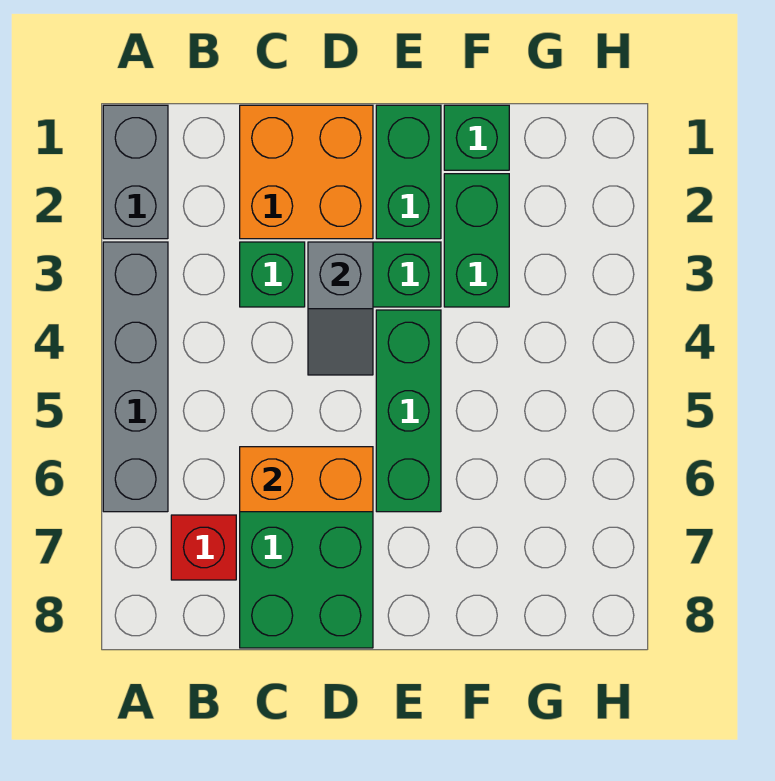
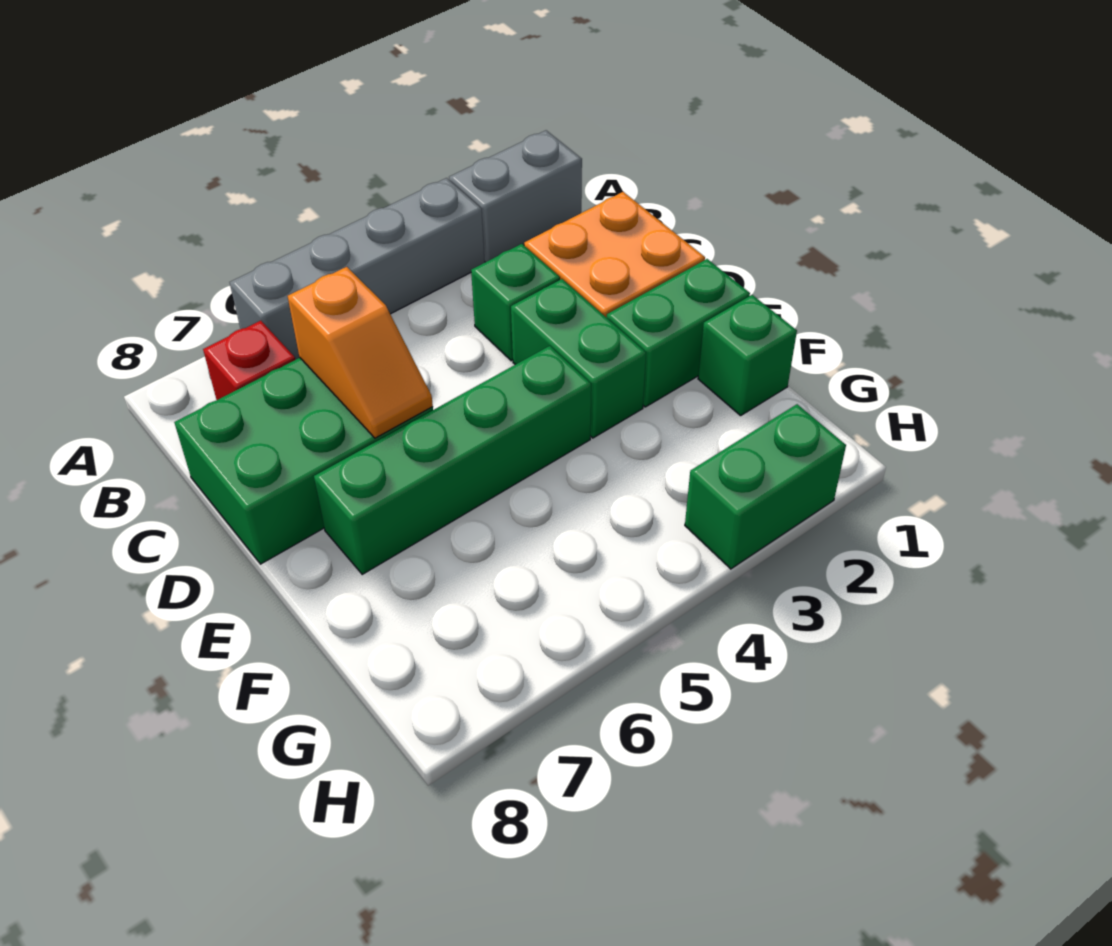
orange 1x2 brick [240,447,373,512] -> orange 1x2 slope [288,267,433,438]
grey 1x2 slope [308,242,373,375] -> none
green 1x3 brick [376,310,441,512] -> green 1x4 brick [314,346,591,574]
green 1x2 brick [444,174,509,307] -> green 1x2 brick moved to [685,404,846,569]

